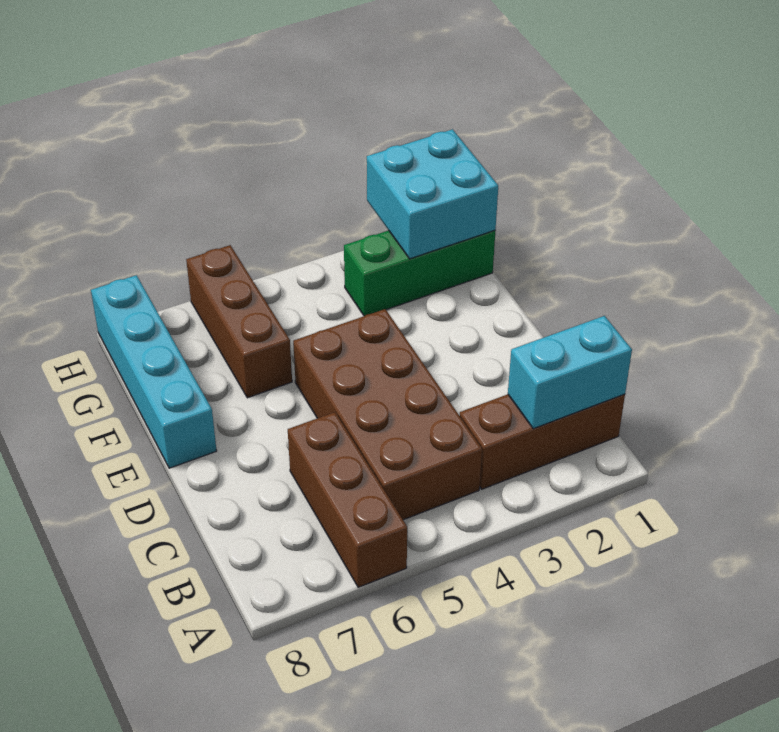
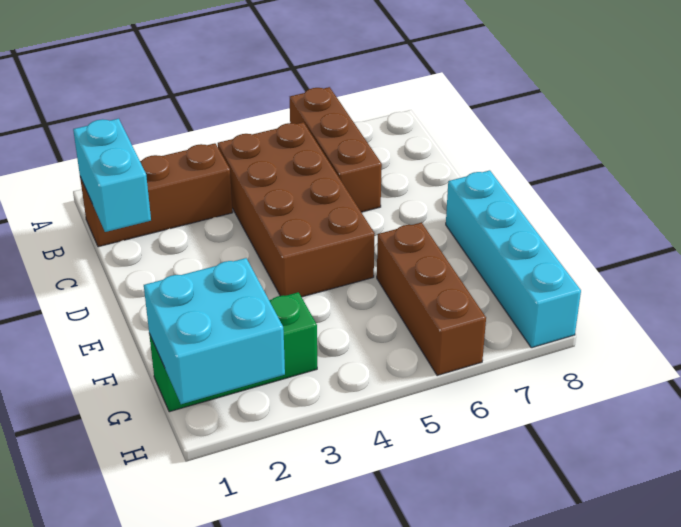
cyan 1x2 brick [508,316,632,429] -> cyan 1x2 brick turned to [73,119,151,232]

